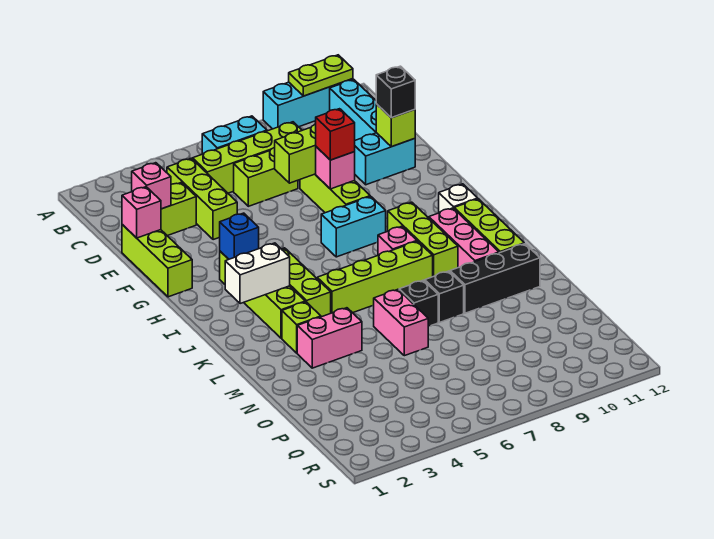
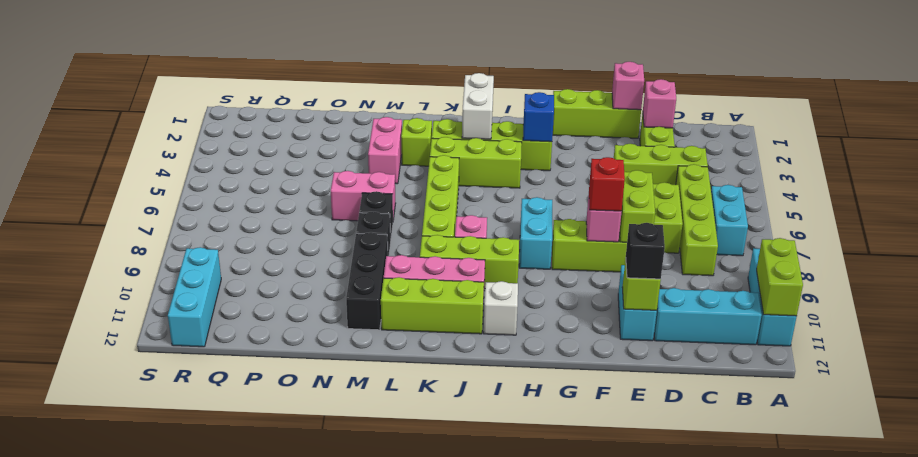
lime 1x2 plate [289,55,353,96] -> lime 1x2 brick [757,238,803,316]
none -> cyan 1x3 brick [168,247,221,347]

